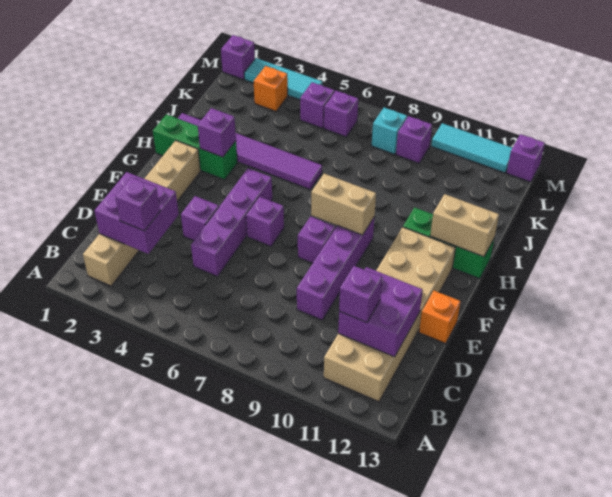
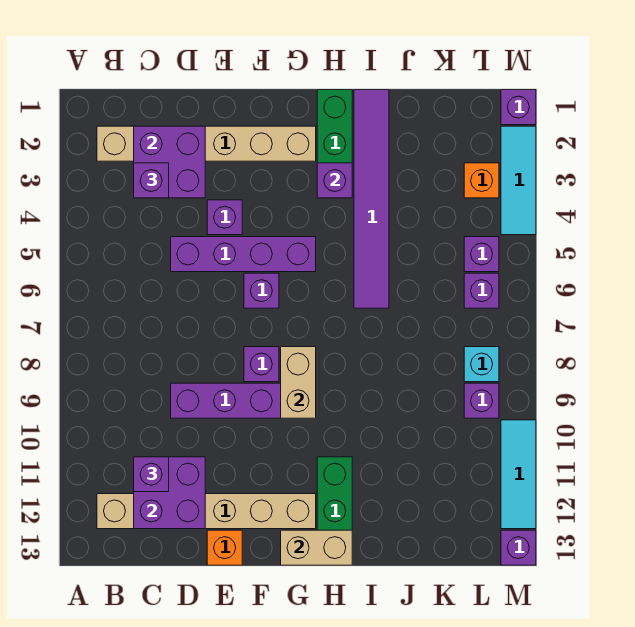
tan 2x6 brick [324,227,456,402] -> tan 1x6 brick [97,494,316,529]
tan 1x2 brick [430,194,499,257] -> tan 1x2 brick turned to [281,530,352,565]

